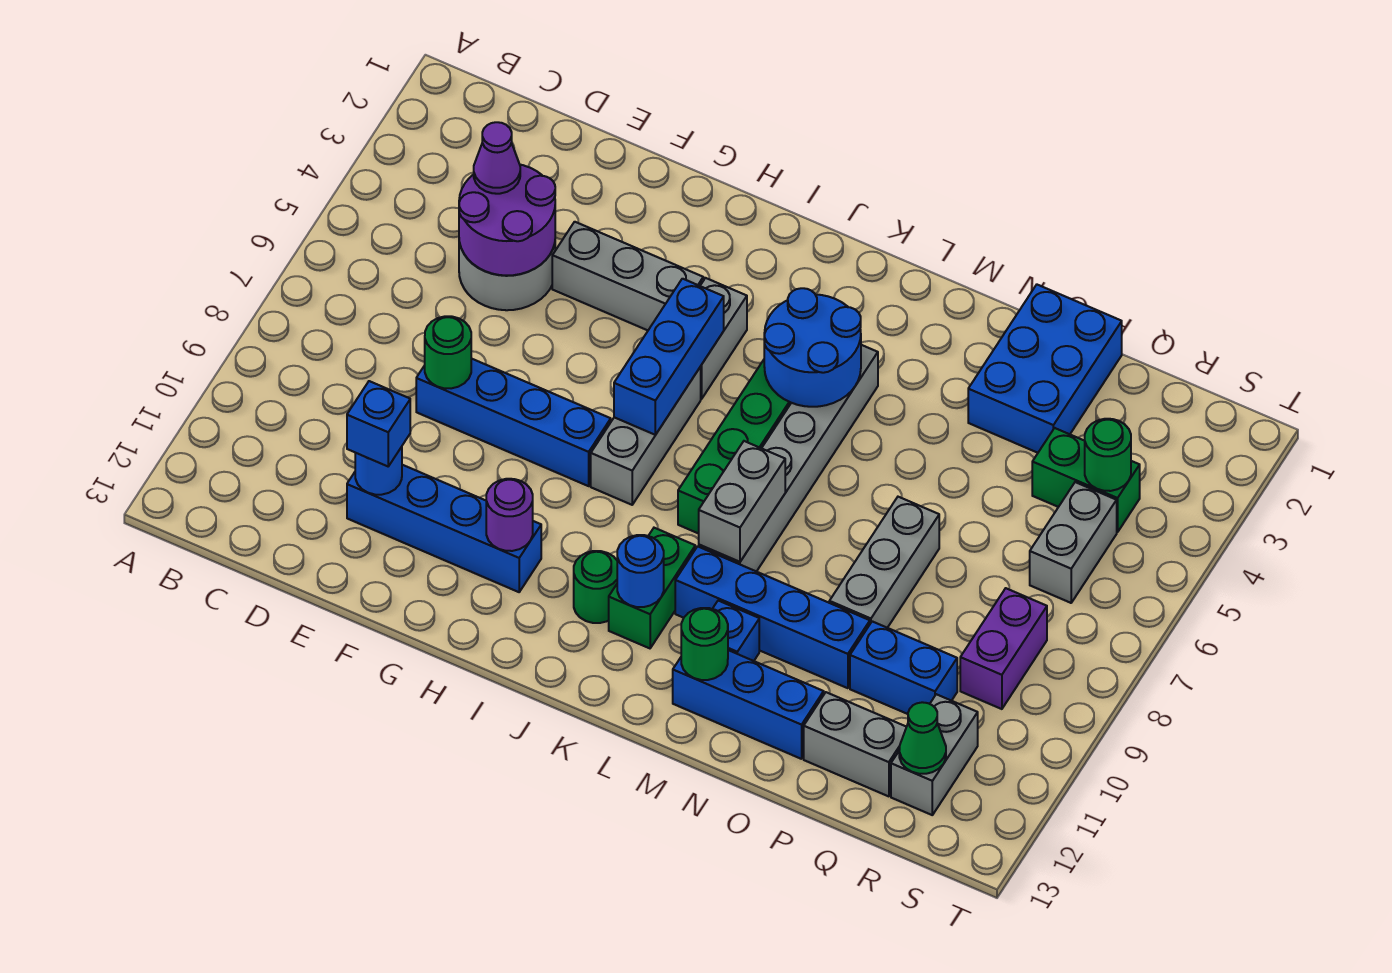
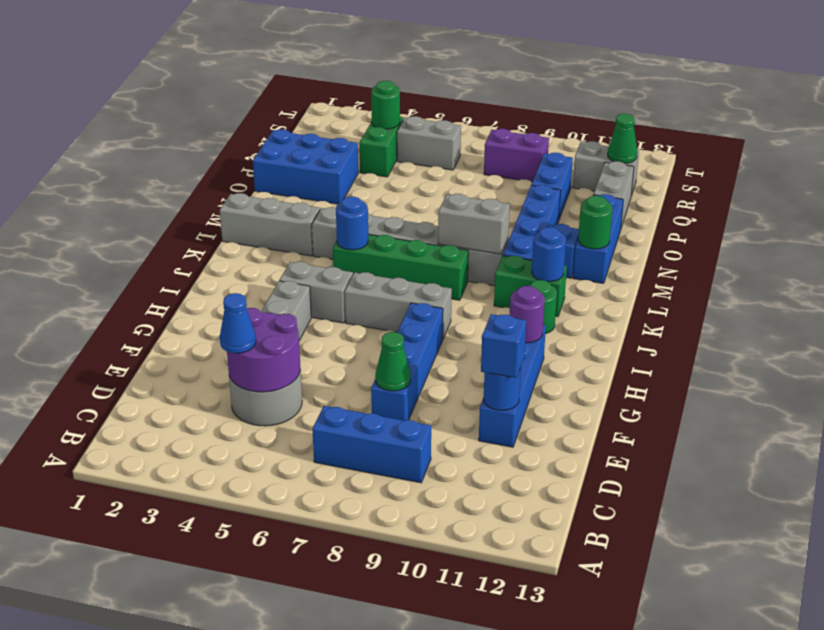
purple 1x1 cone [474,122,520,194] -> blue 1x1 cone [220,293,256,353]
green 1x1 round brick [425,316,471,388] -> green 1x1 cone [375,332,411,391]
blue 1x3 brick [614,279,724,435] -> blue 1x3 brick moved to [312,406,431,483]
blue 2x2 round brick [764,288,861,407] -> blue 1x1 round brick [336,197,368,250]
grey 1x3 brick [829,497,939,628] -> grey 1x3 brick moved to [220,193,320,256]

